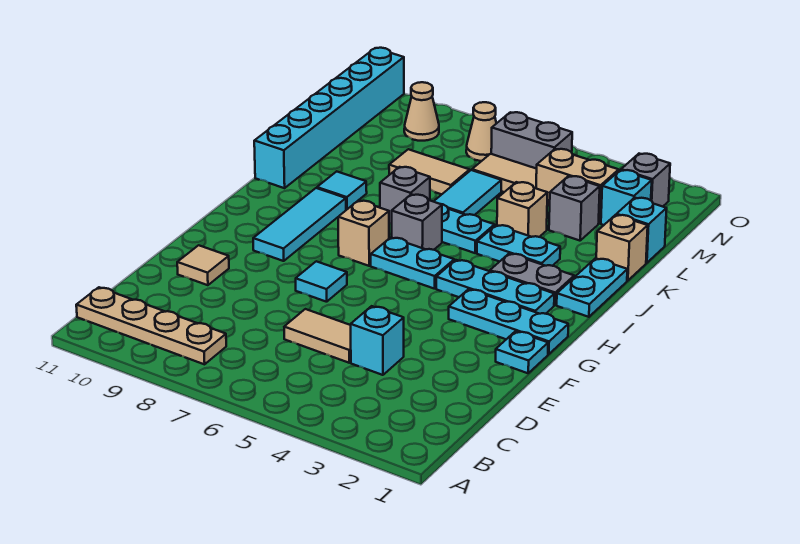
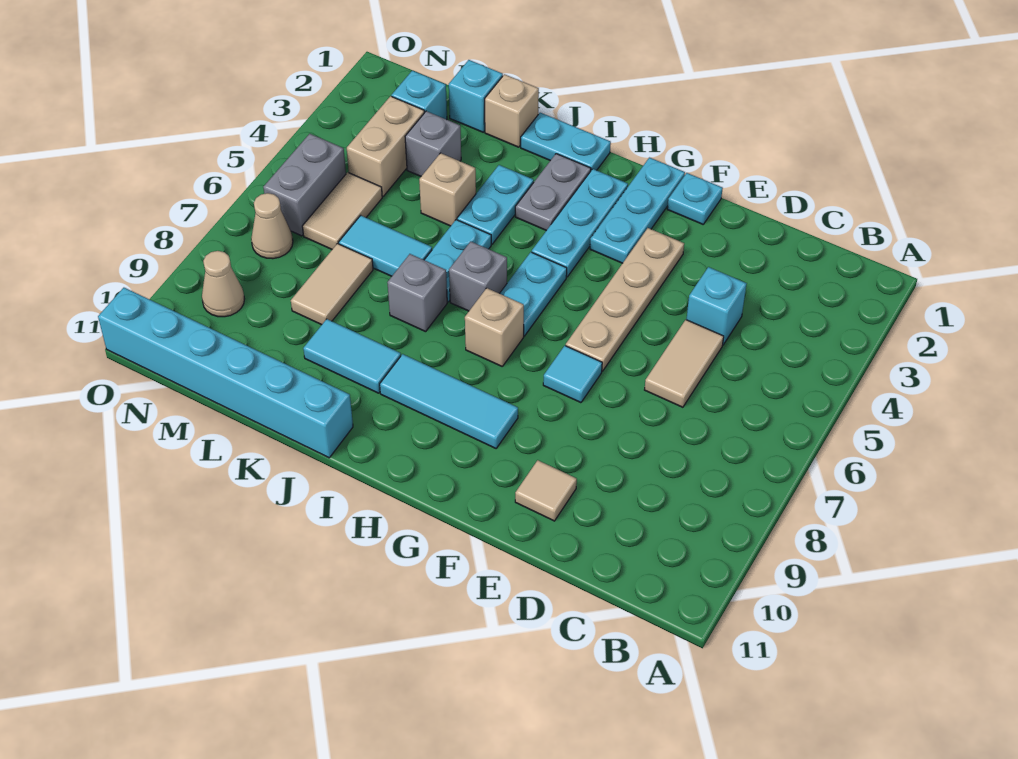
tan 1x4 plate [76,287,226,364] -> tan 1x4 plate moved to [566,228,684,371]
cyan 1x1 tile [317,171,367,209] -> cyan 1x2 tile [303,319,401,393]
grey 1x1 brick [621,154,670,207] -> none

